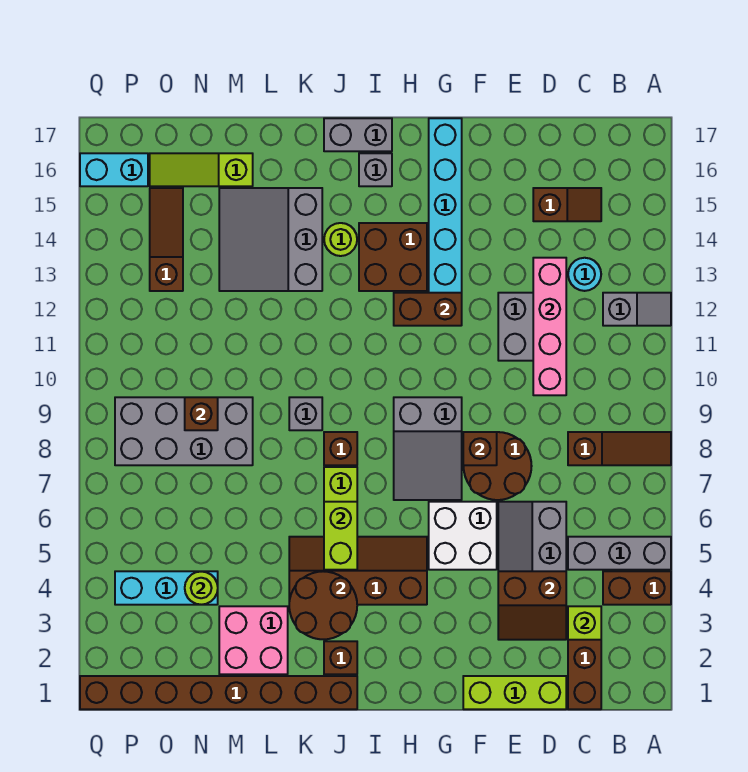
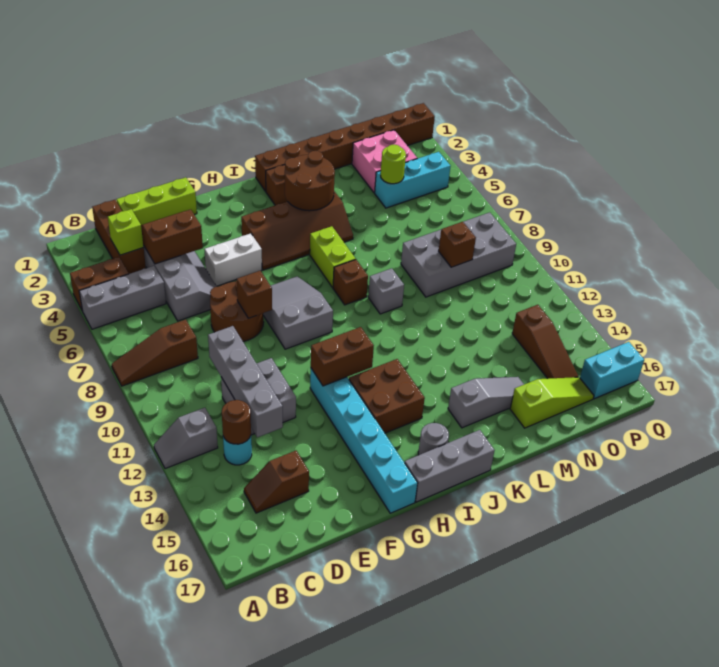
none -> brown 1x1 round brick [222,400,251,444]
pink 1x4 brick [533,258,566,395] -> grey 1x4 brick [208,326,283,437]
white 2x2 brick [429,502,497,570] -> white 1x2 brick [204,233,262,286]
grey 1x1 brick [359,153,392,186] -> grey 1x1 round brick [418,423,449,455]
grey 1x2 brick [324,118,392,151] -> grey 1x3 brick [405,430,495,502]
lime 1x2 brick [324,502,357,570] -> none
lime 1x1 round brick [324,223,357,256] -> none
grey 3x3 slope [219,188,322,291] -> grey 1x3 slope [448,377,524,428]
pink 2x2 brick [219,606,288,674] -> pink 2x2 brick moved to [352,130,417,193]

